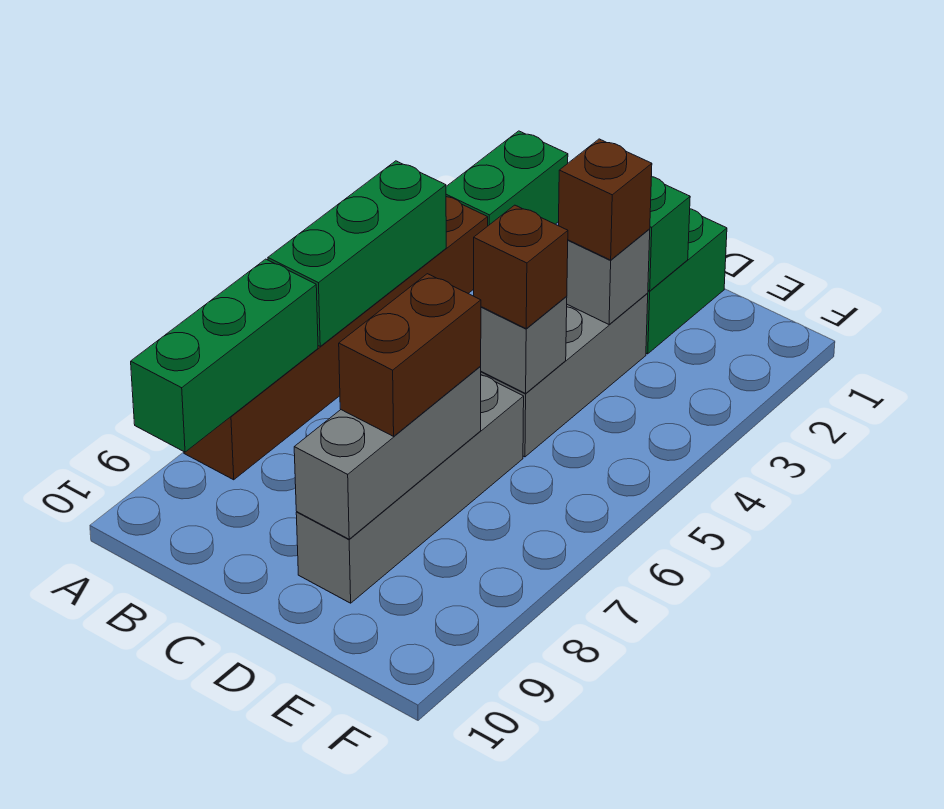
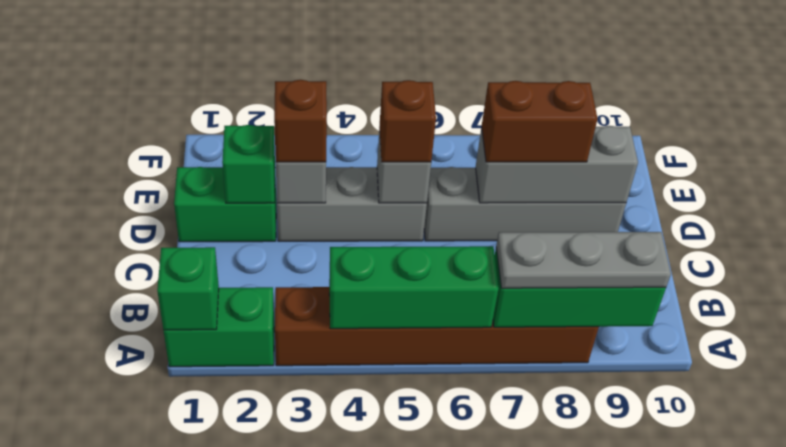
none -> green 1x1 brick [157,247,219,330]
none -> grey 1x3 plate [496,232,671,288]

